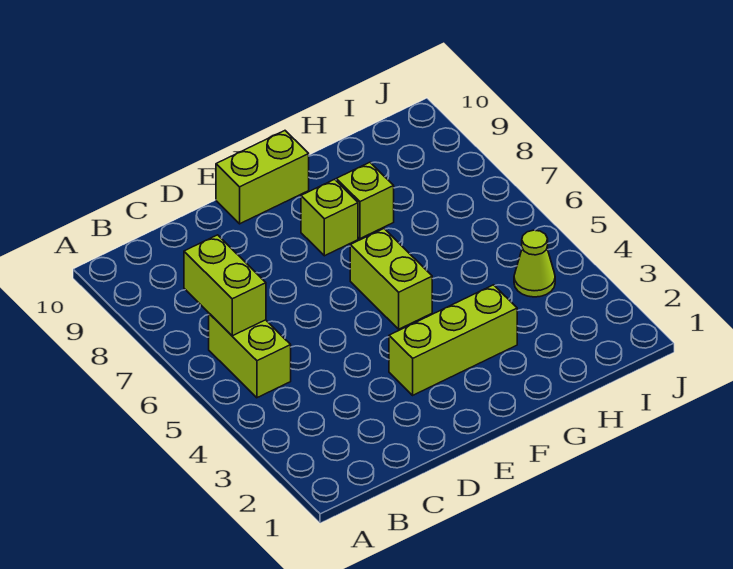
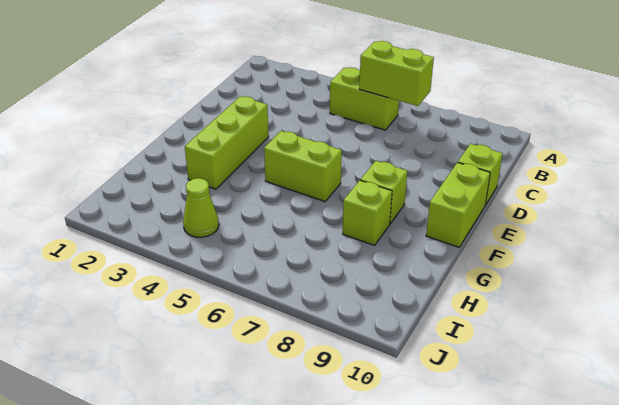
none -> lime 1x1 brick [458,144,503,205]

